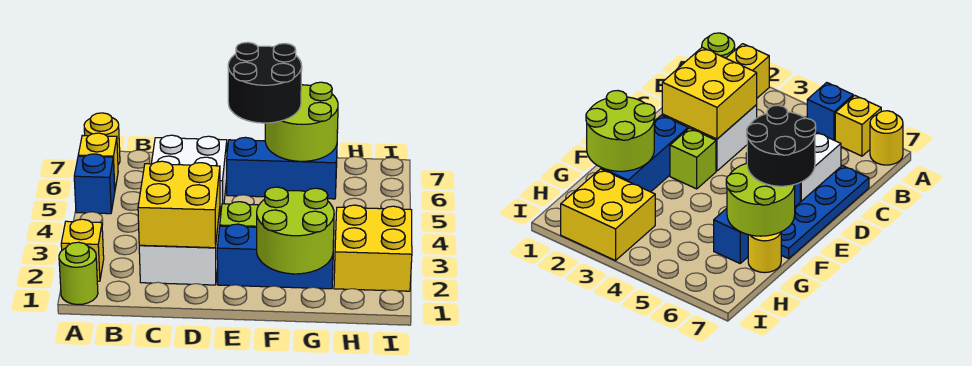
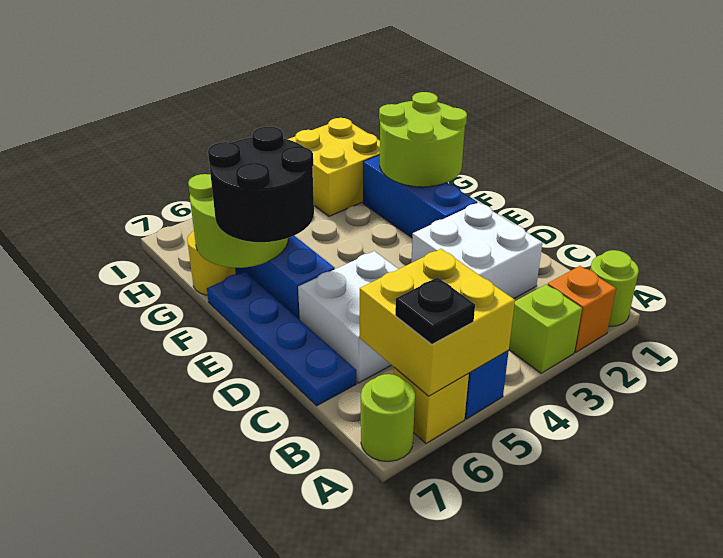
yellow 1x1 brick [61,219,104,281] -> orange 1x1 brick [548,266,616,352]
none -> black 1x1 plate [395,277,475,344]
yellow 1x1 round brick [84,113,120,165] -> lime 1x1 round brick [361,374,415,462]
yellow 2x2 brick [138,161,220,248] -> yellow 2x2 brick moved to [360,249,515,396]
lime 1x1 brick [220,202,258,227] -> lime 1x1 brick moved to [509,284,582,373]

